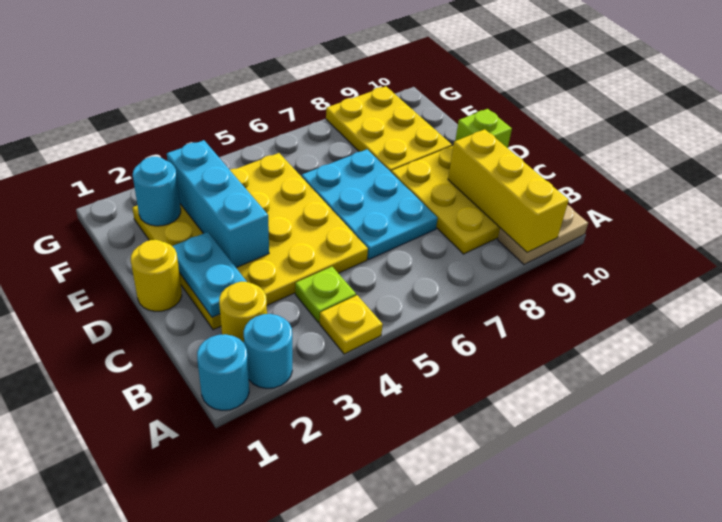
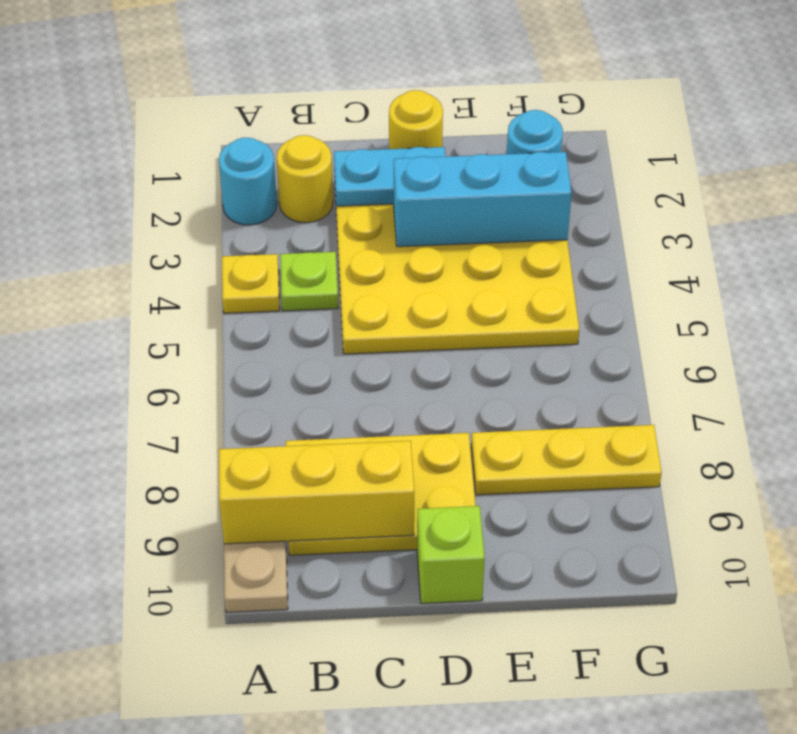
cyan 1x1 round brick [197,334,249,410] -> none
cyan 2x3 plate [302,149,438,259] -> none
yellow 2x3 plate [326,86,452,172] -> yellow 1x3 plate [471,425,662,495]

